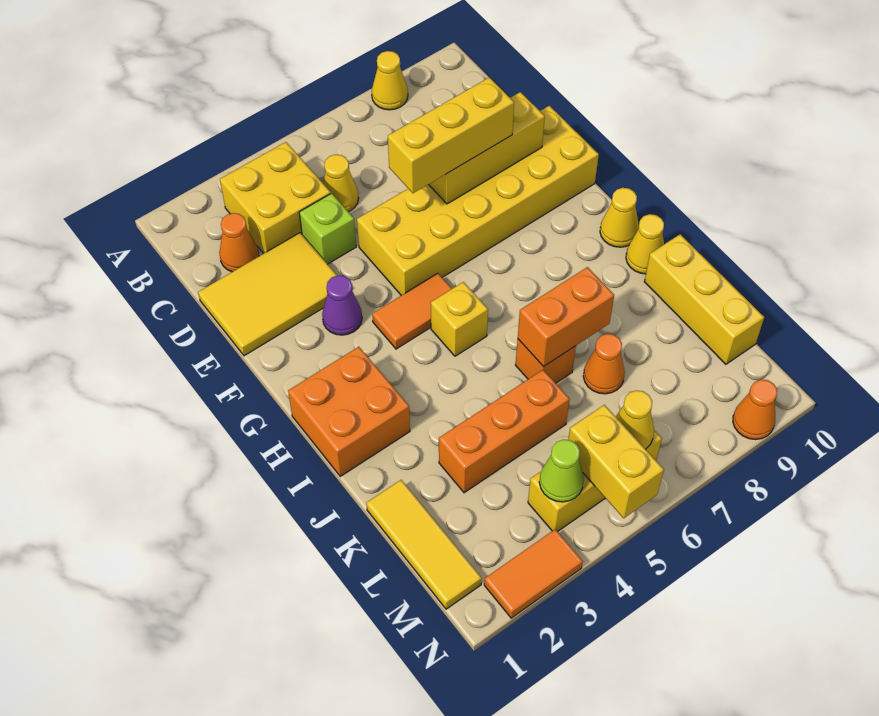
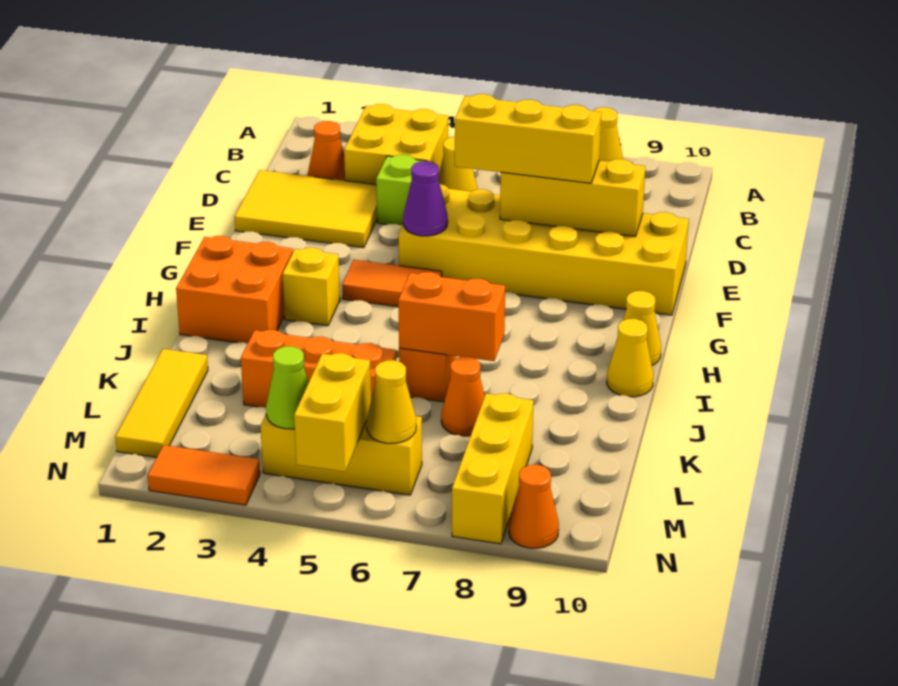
purple 1x1 cone [322,275,362,335] -> purple 1x1 cone moved to [403,161,448,236]
yellow 1x1 brick [431,282,488,356] -> yellow 1x1 brick moved to [282,248,340,326]
yellow 1x3 brick [644,234,764,364] -> yellow 1x3 brick moved to [452,394,533,544]

